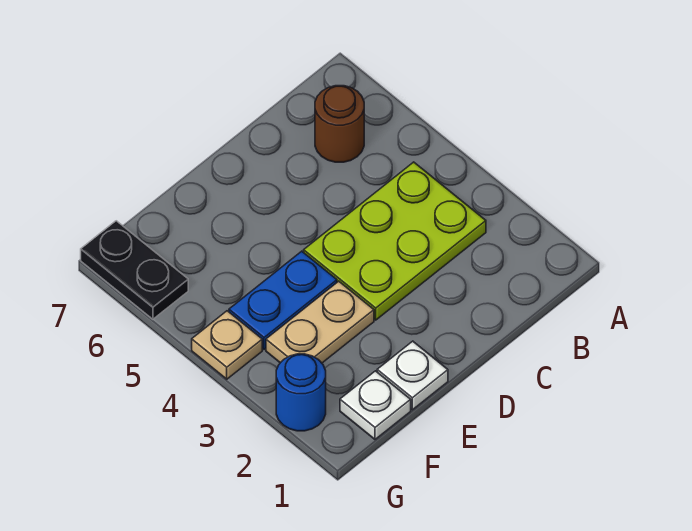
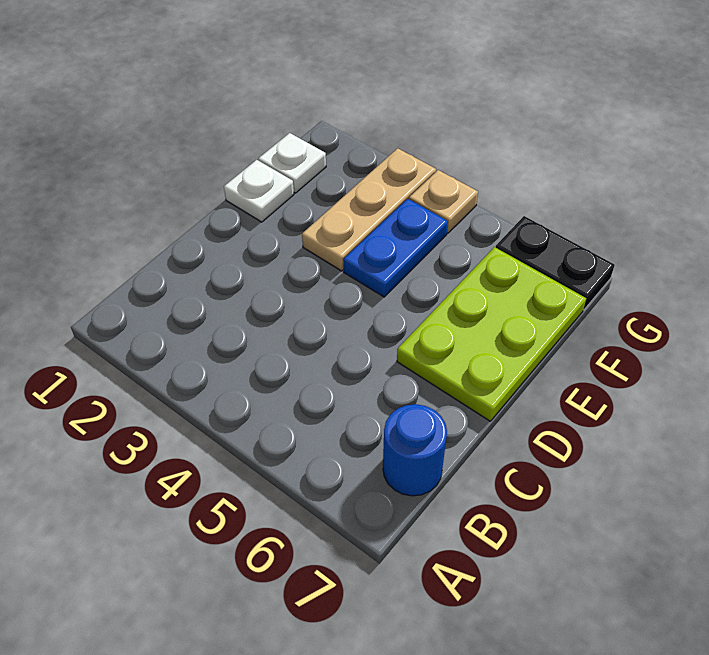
lime 2x3 plate [304,162,486,320] -> lime 2x3 plate moved to [397,247,586,421]
brown 1x1 round brick [315,86,364,162] -> none
tan 1x2 plate [266,281,374,363] -> tan 1x3 plate [302,148,436,271]
blue 1x1 round brick [276,354,326,431] -> blue 1x1 round brick moved to [383,404,447,496]

